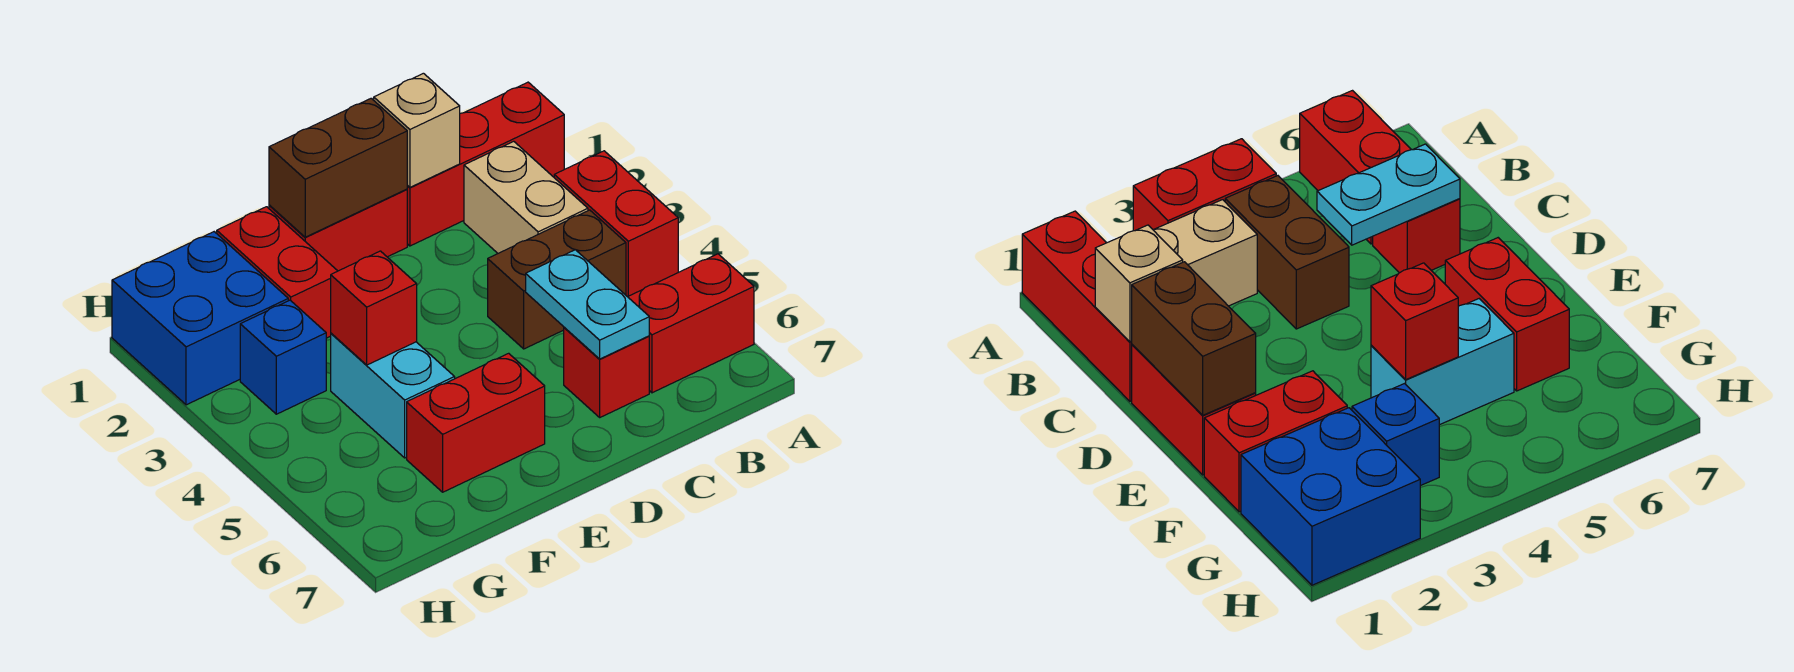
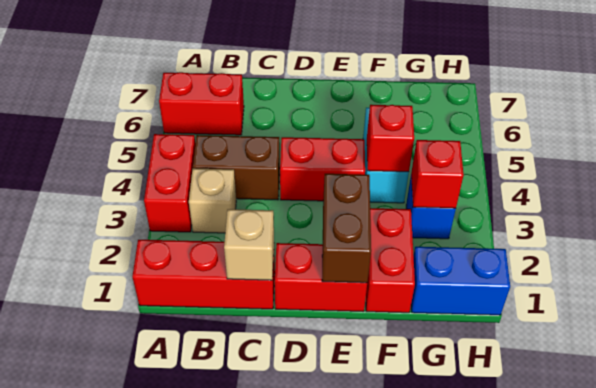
tan 1x2 brick [464,141,588,253] -> tan 1x1 brick [189,168,236,233]
cyan 1x2 plate [526,250,649,359] -> none
red 1x1 brick [564,327,649,417] -> red 1x1 brick moved to [411,140,464,208]
brown 1x2 brick [269,98,407,237] -> brown 1x2 brick turned to [322,174,371,283]
red 1x2 brick [407,353,545,492] -> red 1x2 brick moved to [280,137,365,201]
blue 2x2 brick [112,232,288,405] -> blue 1x2 brick [411,247,510,315]

